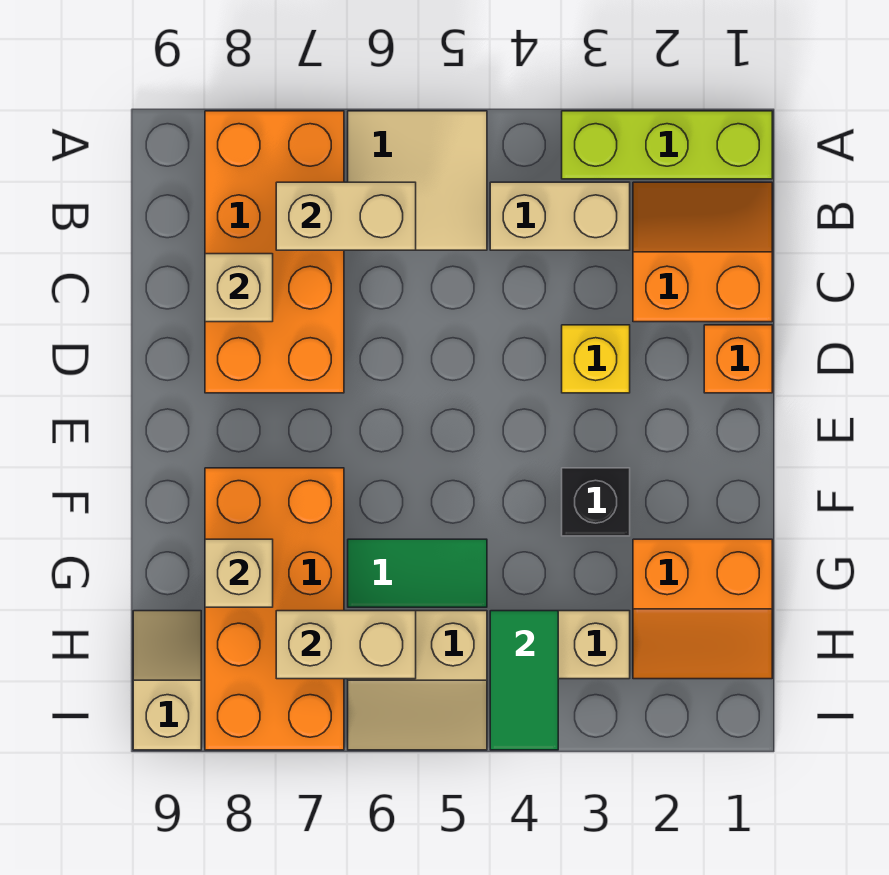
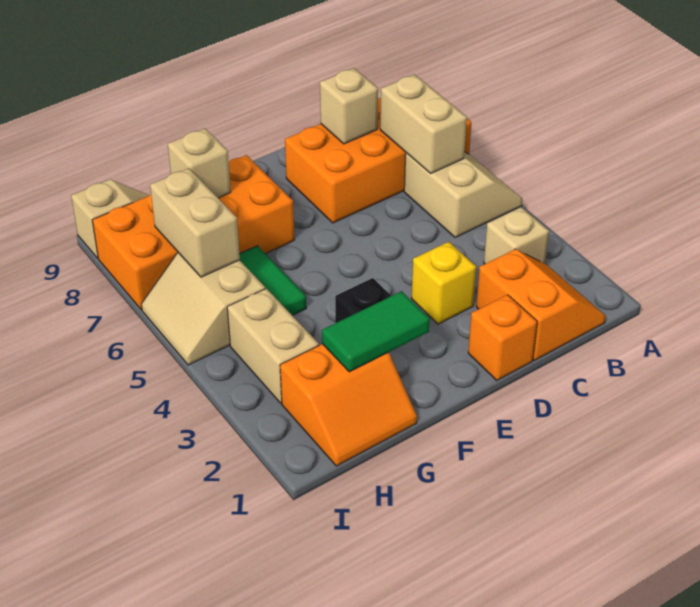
lime 1x3 brick [562,111,772,179] -> none
tan 2x2 tile [348,111,487,250] -> tan 2x2 slope [404,152,522,238]
tan 1x2 brick [490,182,630,250] -> tan 1x1 brick [484,207,549,264]
orange 2x2 slope [633,539,772,679] -> orange 2x2 slope turned to [280,344,417,466]
green 1x2 tile [490,611,558,750] -> green 1x2 tile moved to [322,291,430,372]

